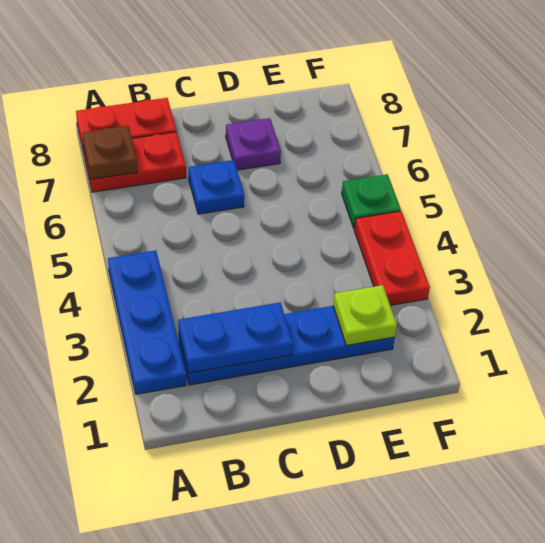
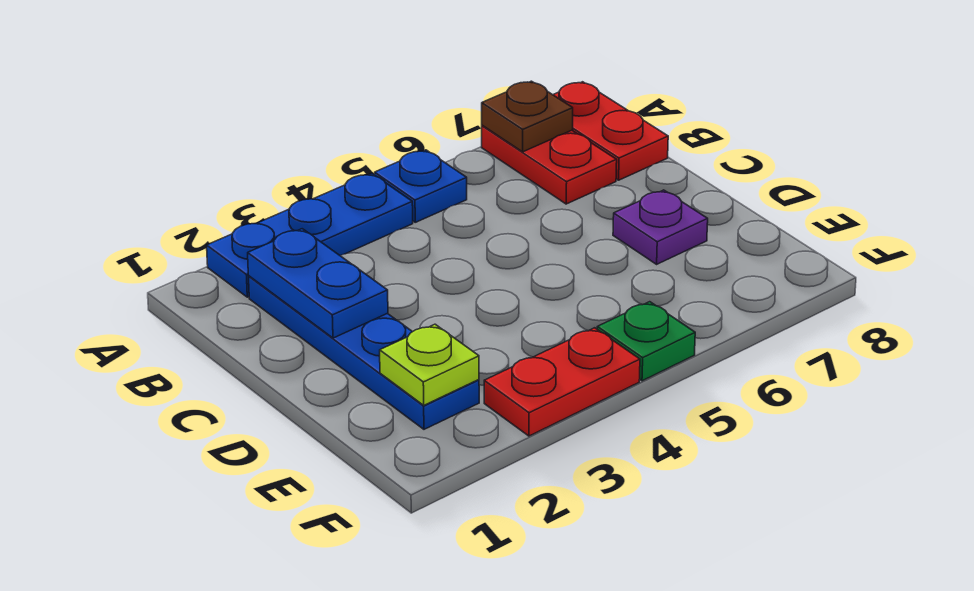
blue 1x1 plate [189,160,244,214] -> blue 1x1 plate moved to [375,150,467,222]

